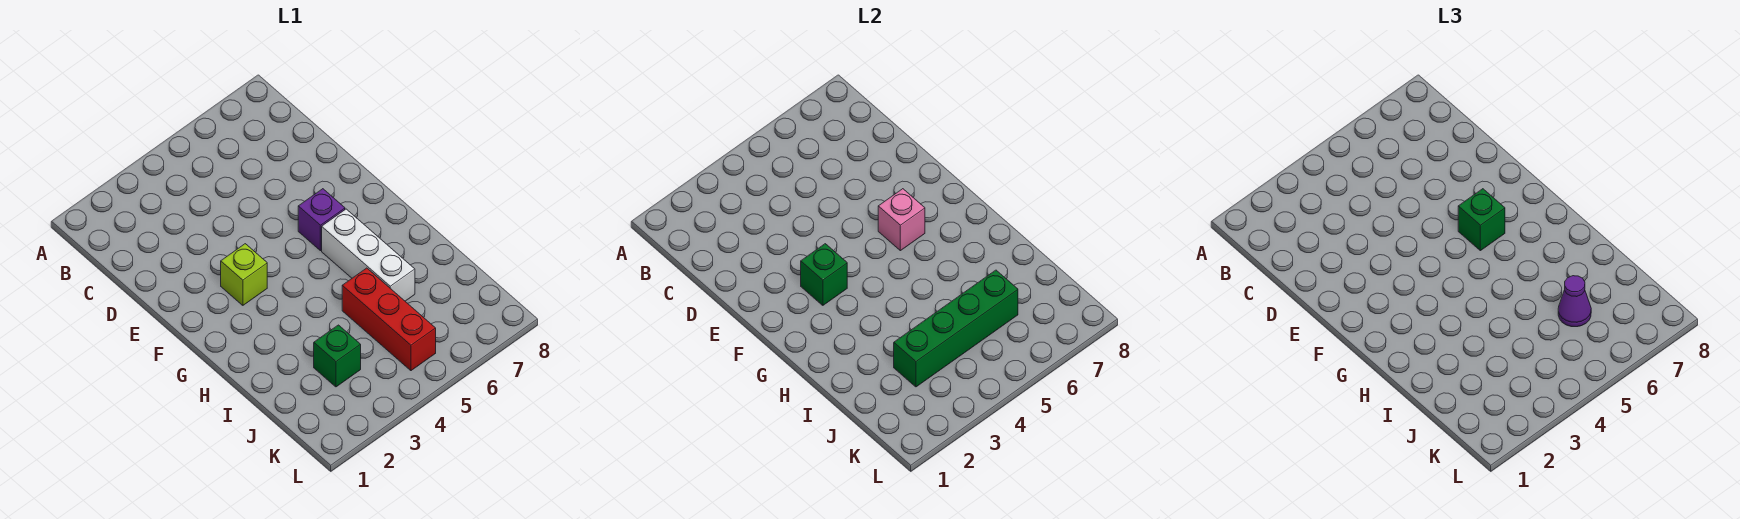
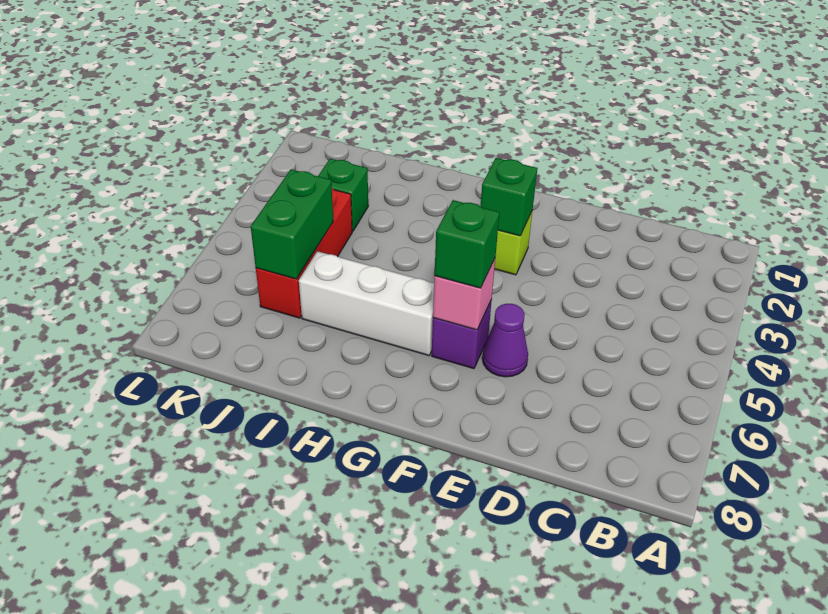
red 1x3 brick [342,268,436,371] -> red 1x3 brick turned to [256,189,352,318]
green 1x4 brick [894,270,1018,387] -> green 1x2 brick [251,170,333,279]
purple 1x1 cone [1558,276,1591,327] -> purple 1x1 cone moved to [482,304,528,377]

